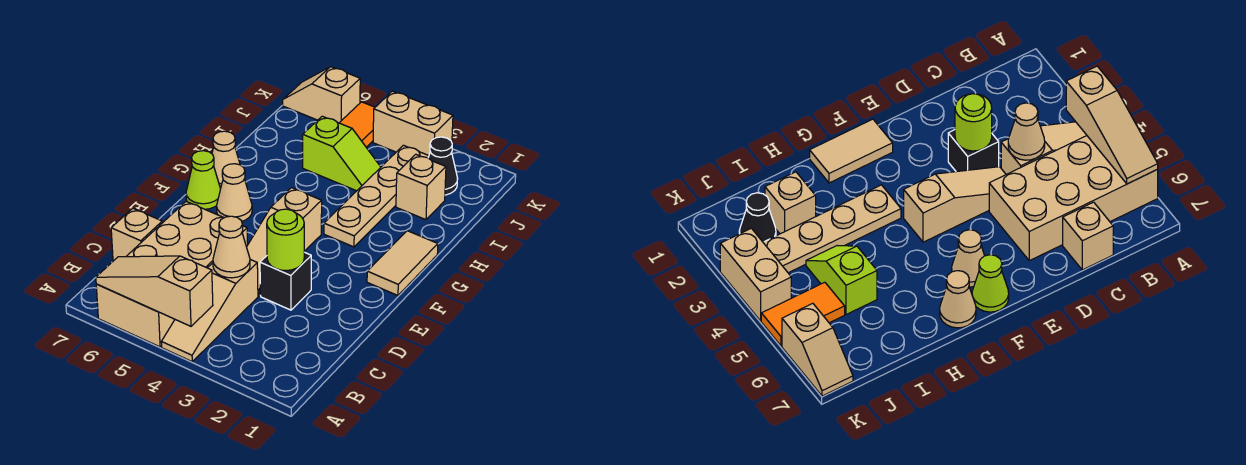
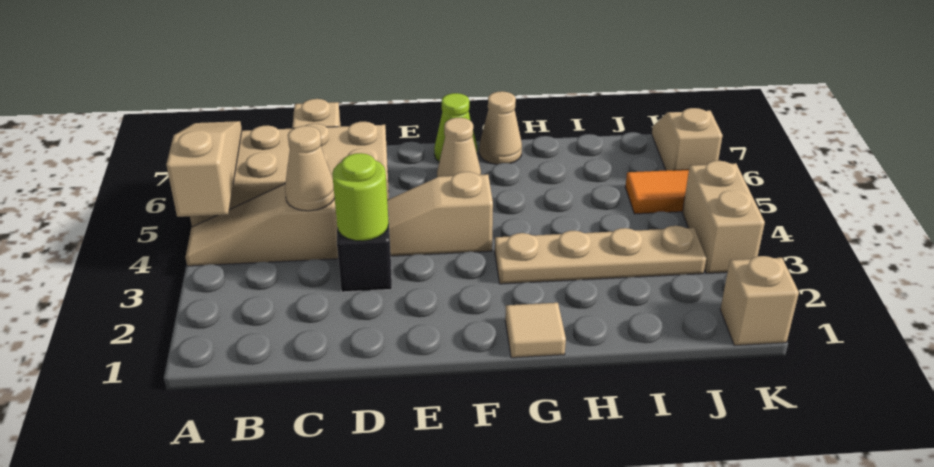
tan 1x2 tile [367,231,438,295] -> tan 1x1 tile [505,303,566,358]
tan 1x1 brick [396,154,446,220] -> tan 1x1 brick moved to [720,256,799,346]
lime 1x2 slope [303,116,381,191] -> none
black 1x1 cone [428,137,458,195] -> none

